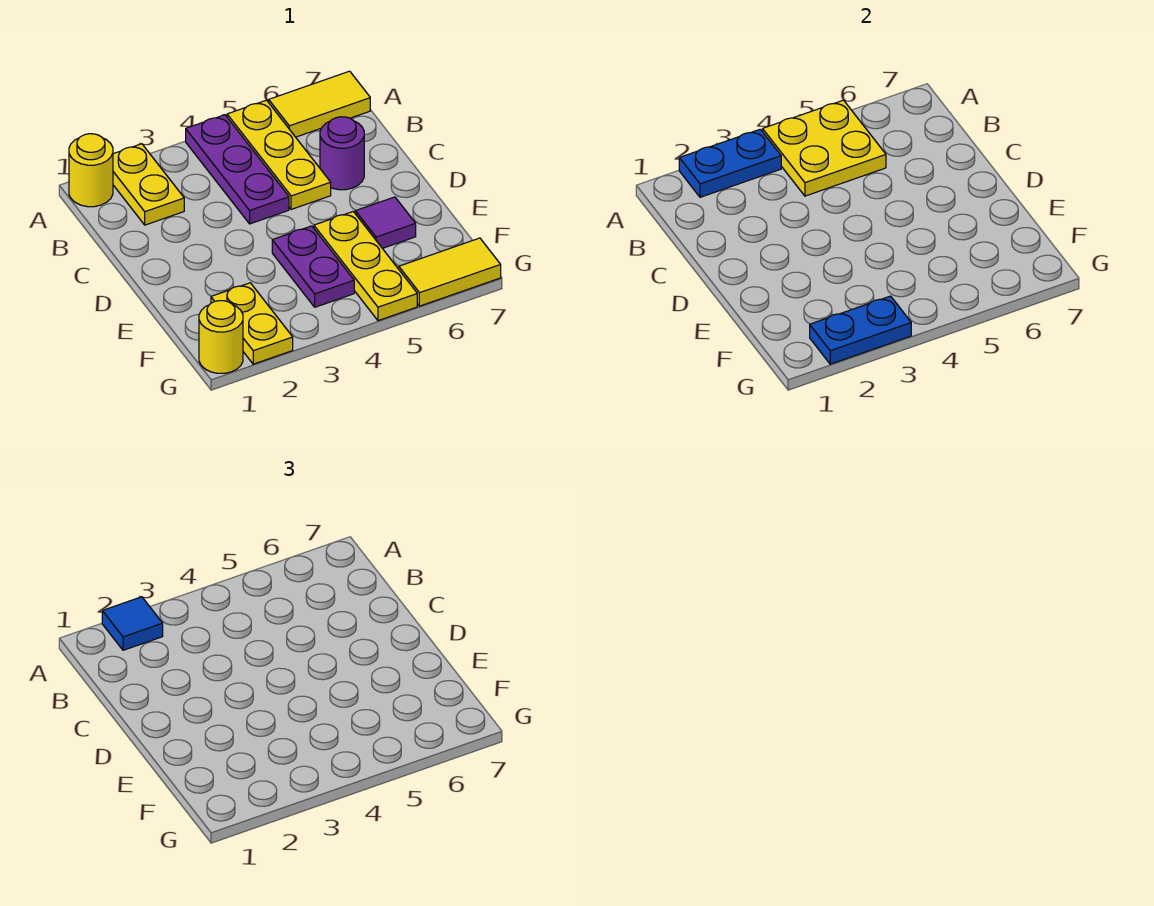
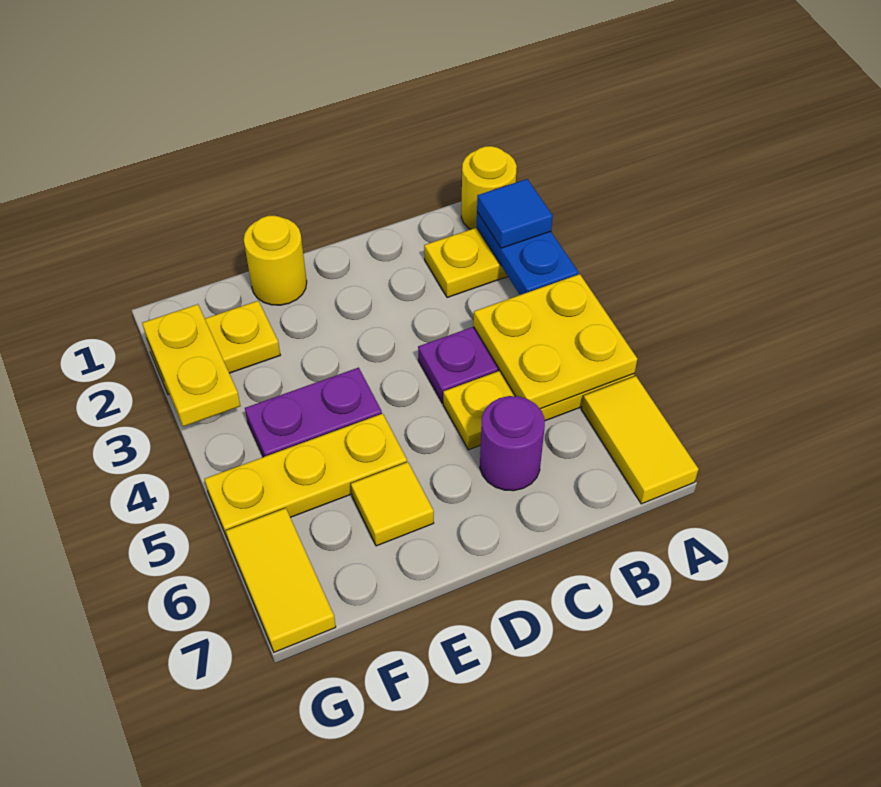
purple 1x1 tile [355,197,416,248] -> yellow 1x1 tile [351,462,434,546]
yellow 1x1 round brick [199,301,243,373] -> yellow 1x1 round brick moved to [244,216,307,305]
blue 1x2 plate [810,296,911,364] -> yellow 1x2 plate [142,304,240,426]

